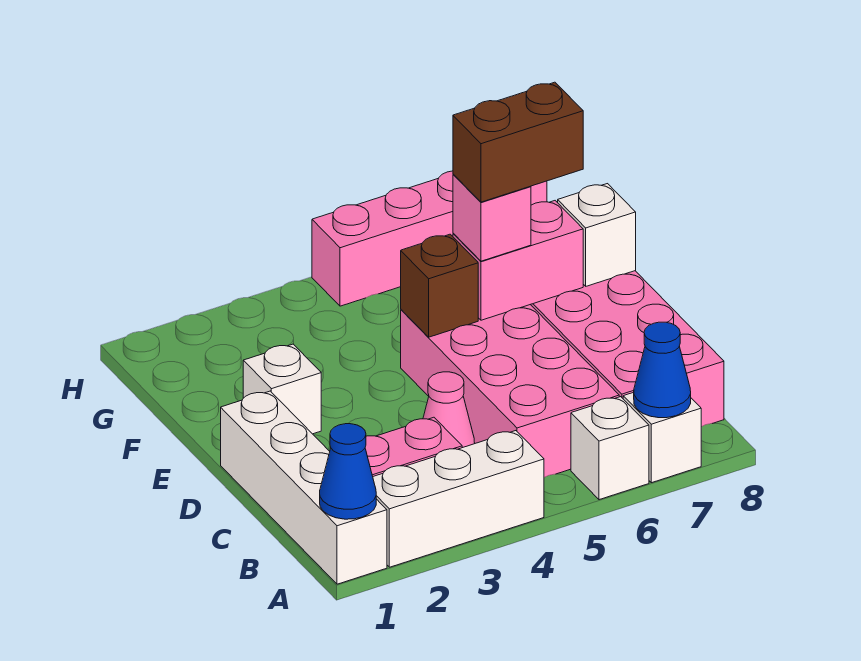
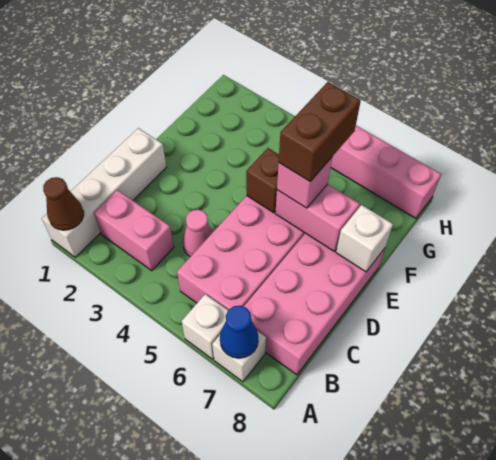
blue 1x1 cone [320,424,376,519] -> brown 1x1 cone [43,177,84,230]
white 1x3 brick [373,431,544,567] -> none
white 1x1 brick [243,344,321,434] -> none
brown 1x2 brick [453,82,583,202] -> brown 1x2 brick turned to [279,82,361,182]

